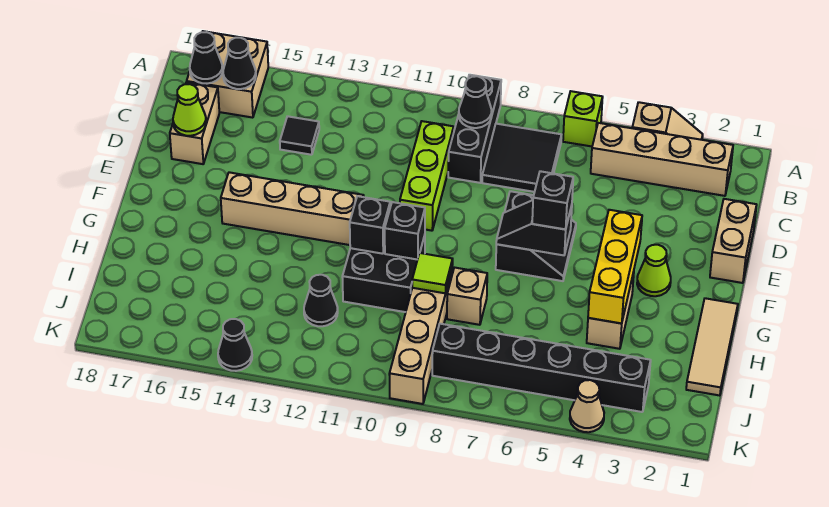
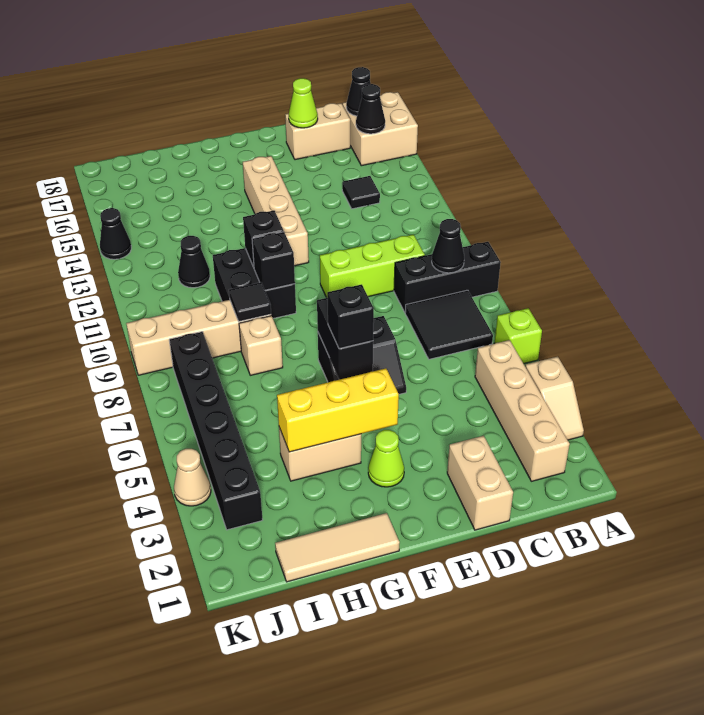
tan 1x2 brick [710,199,757,283] -> tan 1x2 brick turned to [447,436,513,530]
black 1x2 slope [496,200,572,255] -> black 1x2 brick [317,298,373,380]
lime 1x1 tile [412,253,453,293] -> black 1x1 tile [229,282,271,322]

